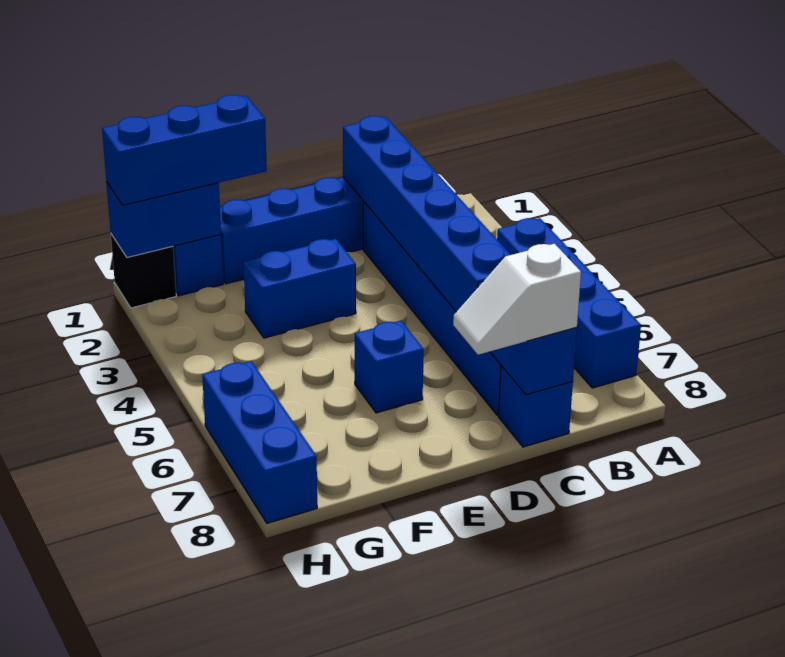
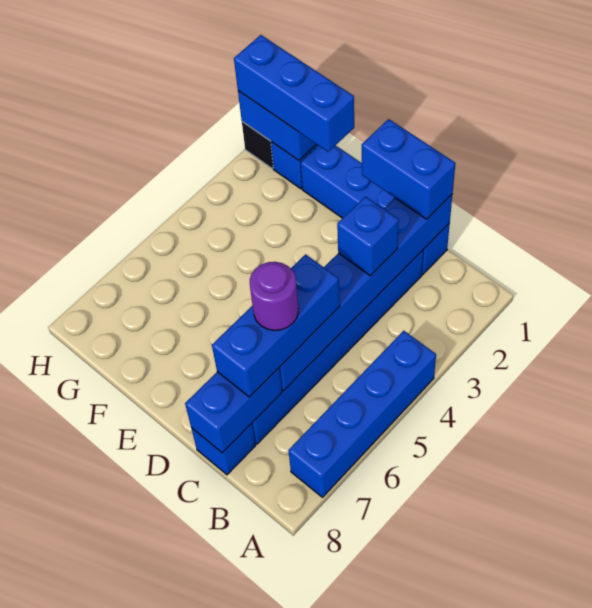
none -> purple 1x1 round brick [250,262,298,330]
white 1x2 slope [453,244,581,355] -> none
blue 1x2 brick [243,239,356,338] -> blue 1x2 brick moved to [362,119,455,219]
blue 1x1 brick [355,321,424,413] -> blue 1x1 brick moved to [337,197,399,276]
blue 1x3 brick [202,361,317,523] -> blue 1x3 brick moved to [212,254,340,397]

